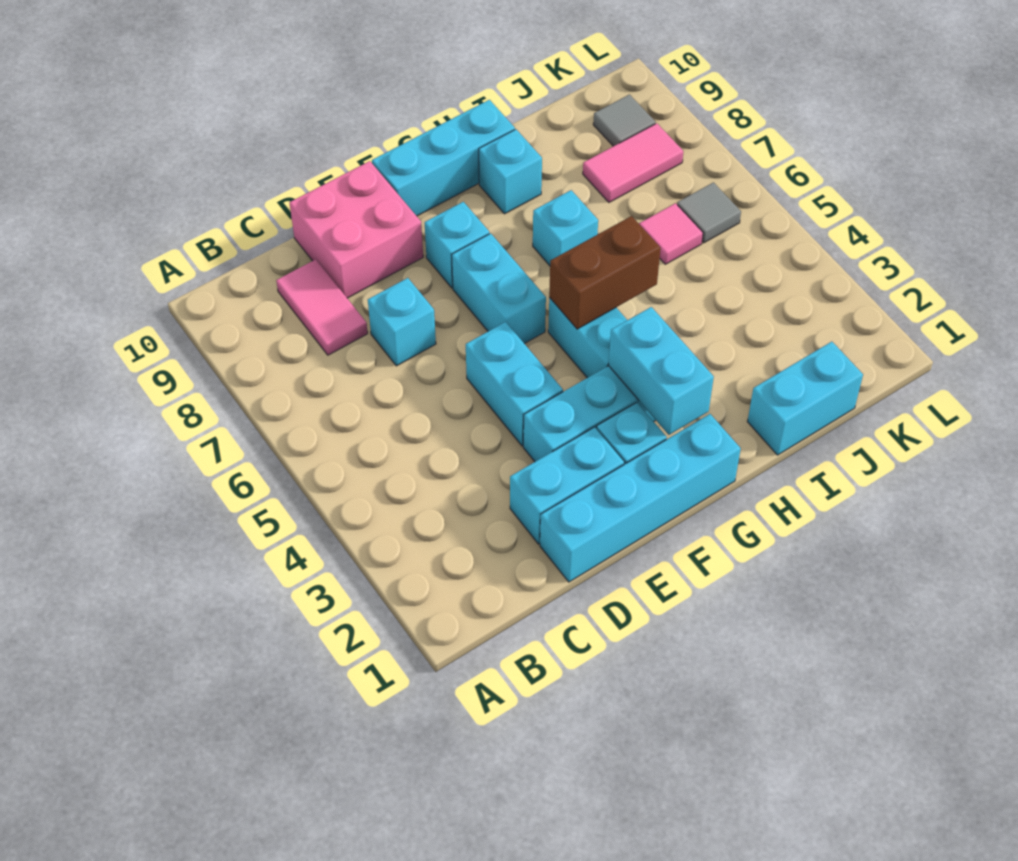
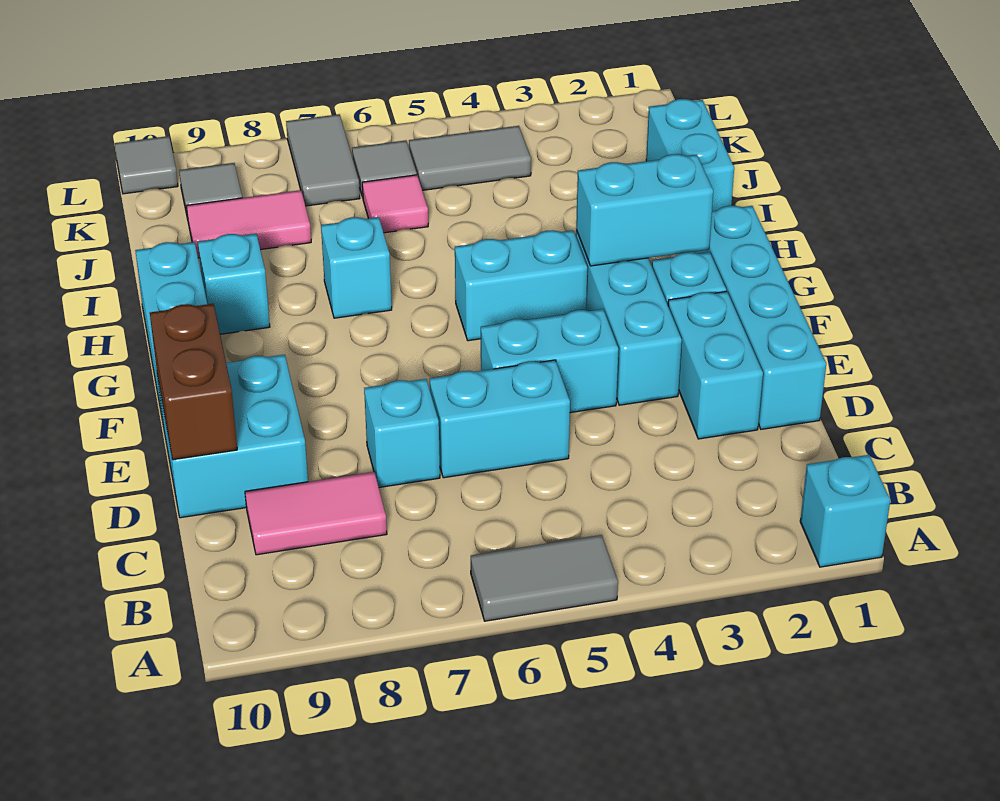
none -> grey 1x2 tile [471,535,618,621]
pink 2x2 brick [290,161,423,298] -> cyan 2x2 brick [158,355,308,518]
cyan 1x2 brick [452,233,546,344] -> cyan 1x2 brick moved to [430,360,570,478]
cyan 1x1 brick [425,202,489,288] -> cyan 1x1 brick moved to [800,455,890,567]
brown 1x2 brick [549,216,661,329] -> brown 1x2 brick moved to [150,304,237,460]
pink 1x2 tile [583,123,684,202] -> pink 1x2 tile turned to [186,190,311,258]
none -> grey 1x2 tile [409,126,531,190]
none -> grey 1x2 tile [286,114,360,206]
none -> grey 1x1 tile [115,136,178,194]

